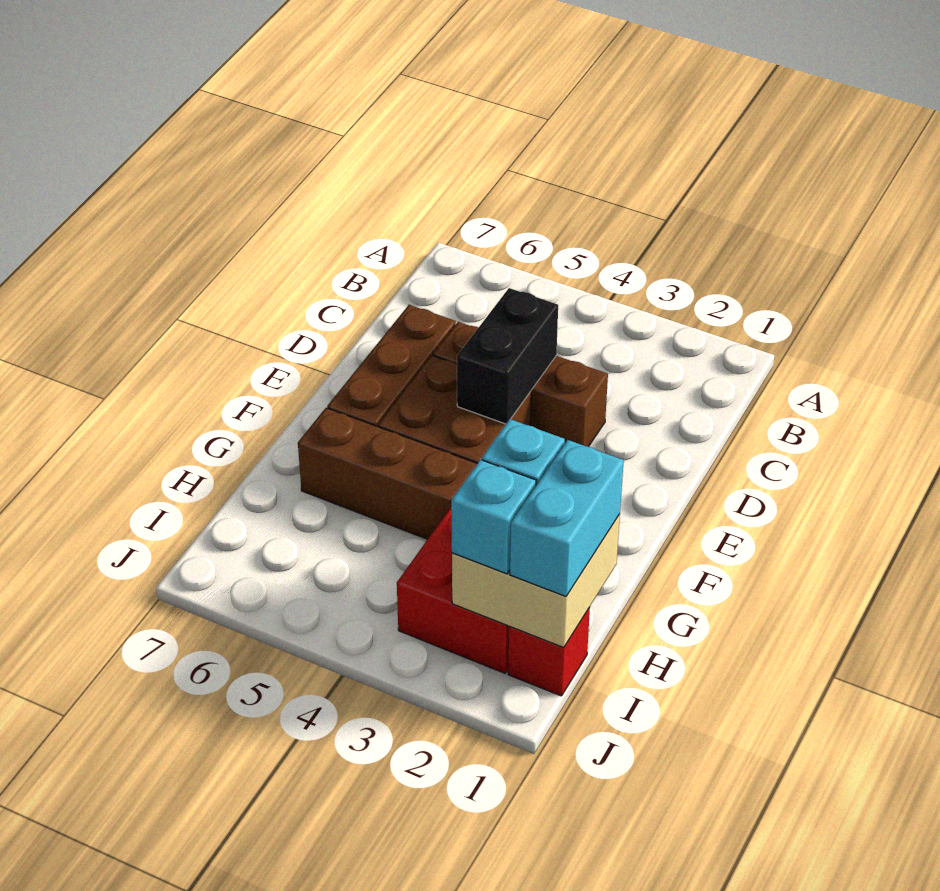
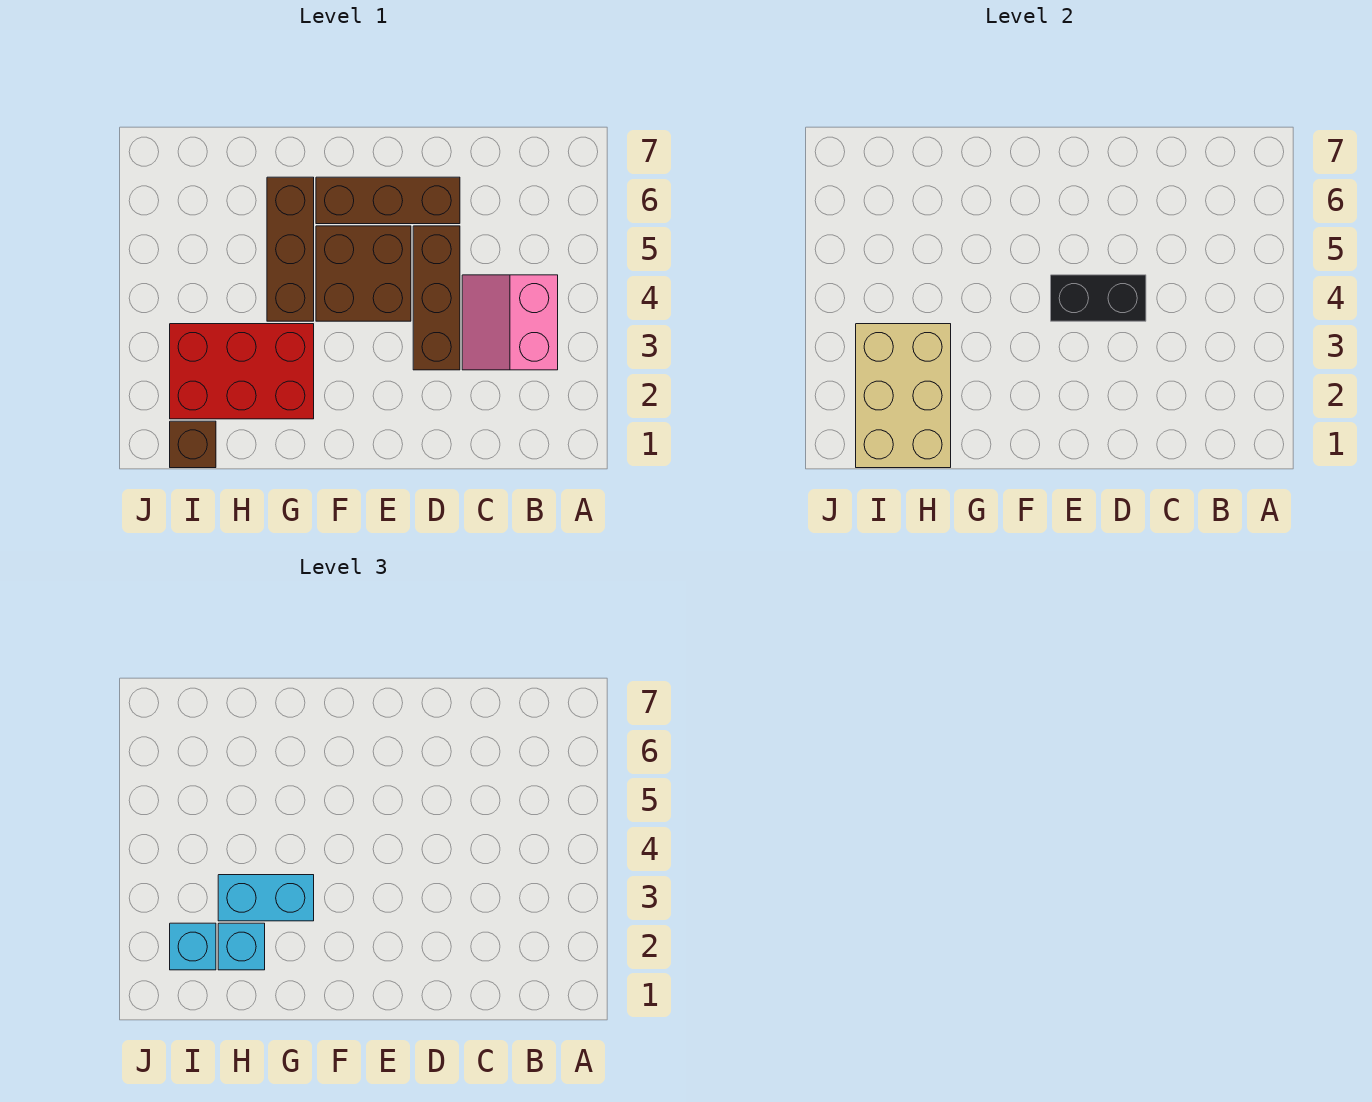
none -> pink 2x2 slope [462,275,558,370]
tan 2x2 brick [452,514,620,648] -> tan 2x3 brick [856,324,951,468]
cyan 1x2 brick [510,440,624,596] -> cyan 1x2 brick moved to [218,875,314,921]
red 1x1 brick [508,607,590,696] -> brown 1x1 brick [170,421,216,468]

